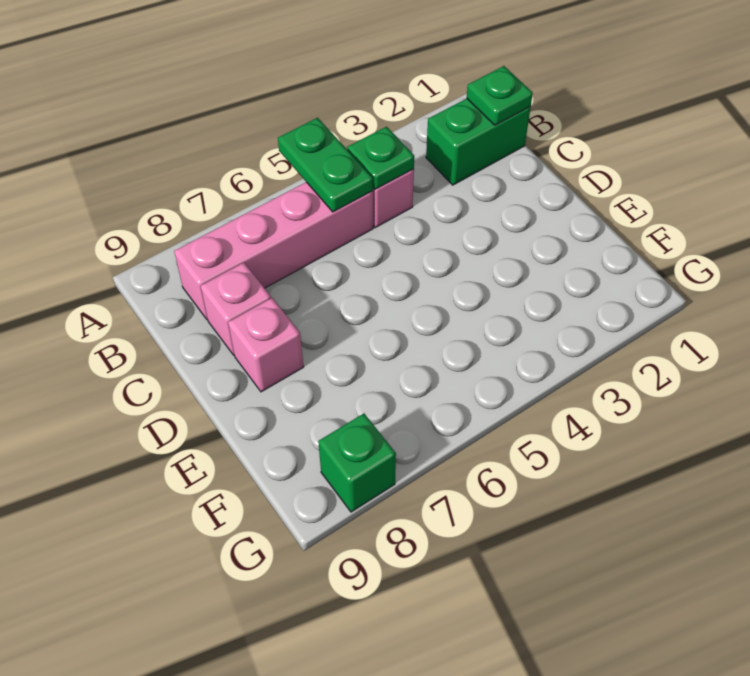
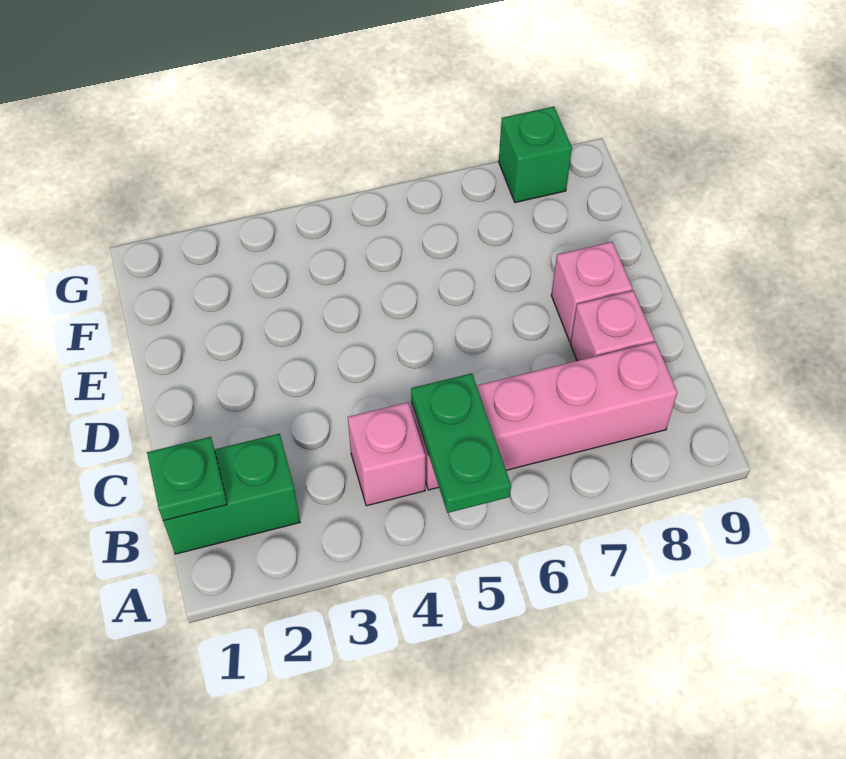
green 1x1 plate [347,127,414,189] -> none

